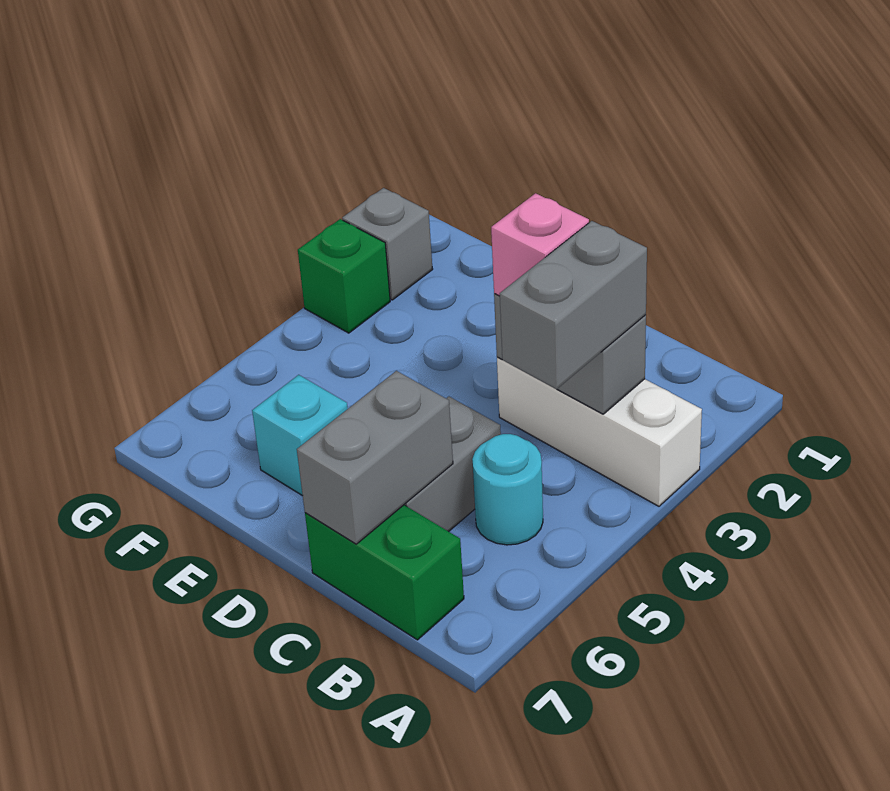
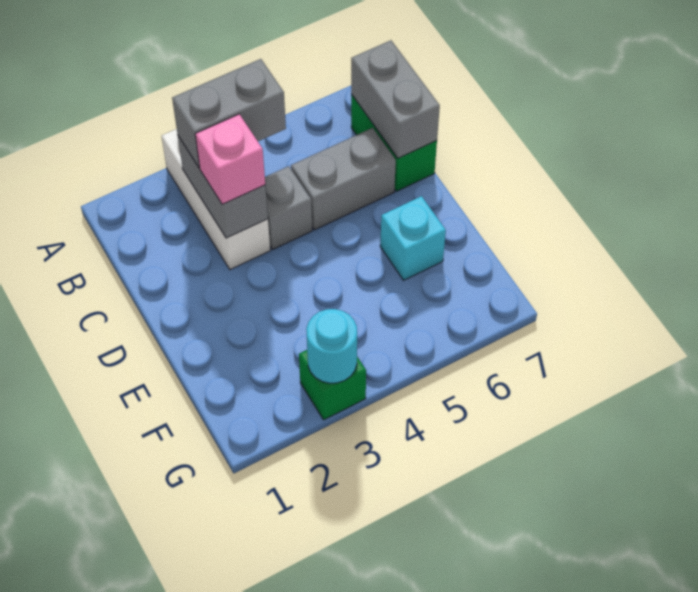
cyan 1x1 round brick [472,434,543,545] -> cyan 1x1 round brick moved to [306,309,357,383]
grey 1x2 brick [297,371,453,544] -> grey 1x2 brick turned to [351,40,440,158]
grey 1x1 brick [342,188,433,300] -> grey 1x1 brick moved to [265,166,312,250]

